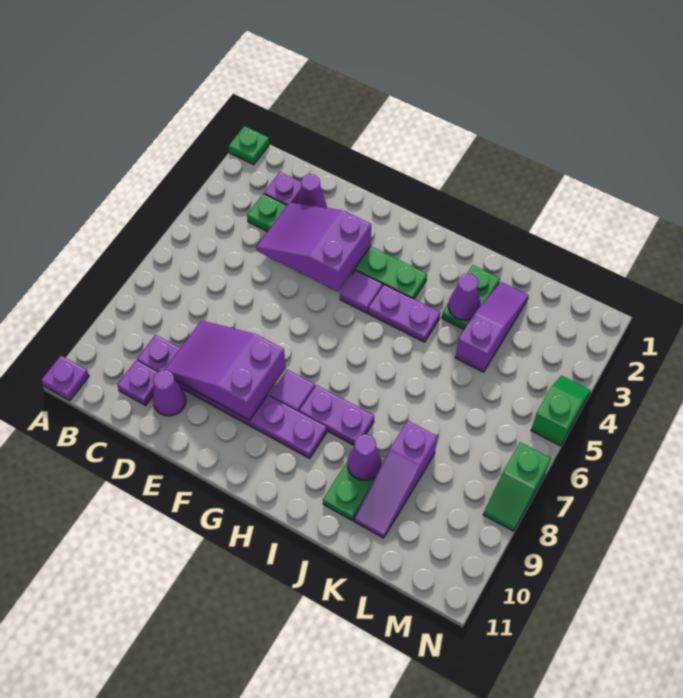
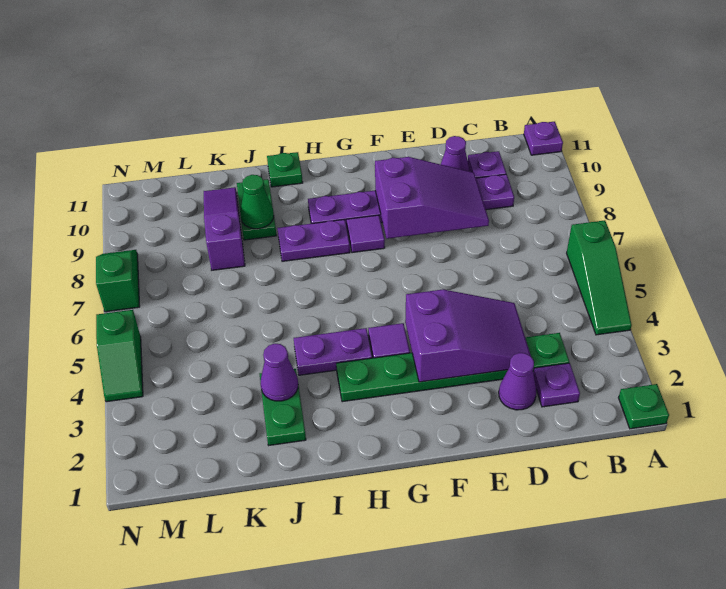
none -> green 1x3 slope [567,220,632,335]
none -> green 1x1 plate [267,152,303,187]
purple 1x1 cone [348,434,382,480] -> green 1x1 cone [240,175,274,229]
purple 1x3 slope [455,282,529,372] -> none

